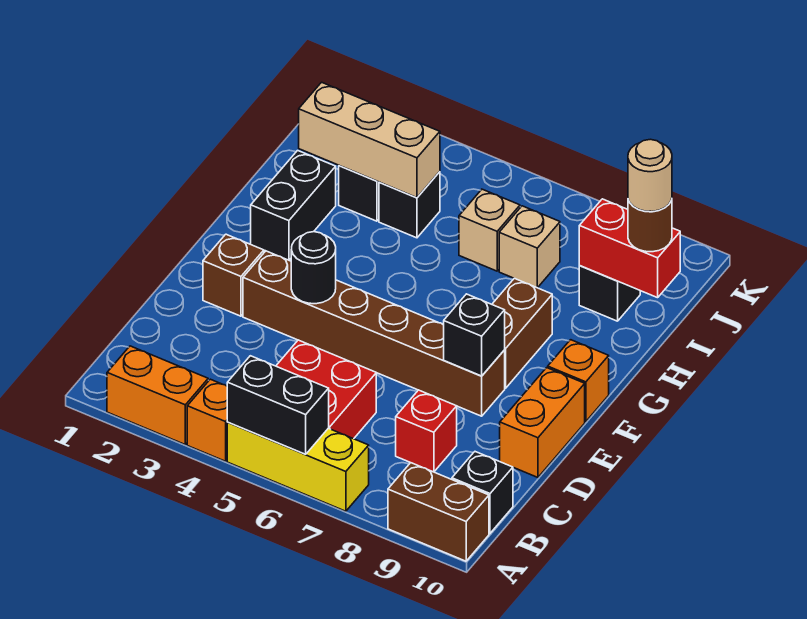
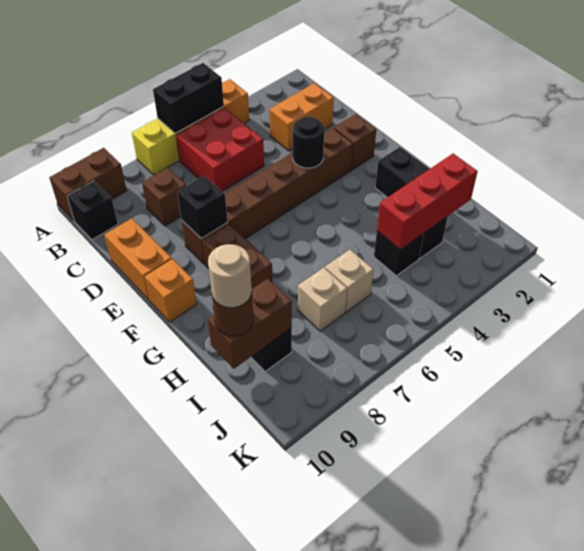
orange 1x2 brick [107,346,208,444] -> orange 1x2 brick moved to [269,83,334,151]
red 1x1 brick [396,390,457,472] -> brown 1x1 brick [142,168,186,226]
tan 1x3 brick [299,82,440,198] -> red 1x3 brick [377,154,478,250]
red 1x2 brick [579,199,680,298] -> brown 1x2 brick [208,279,292,369]

